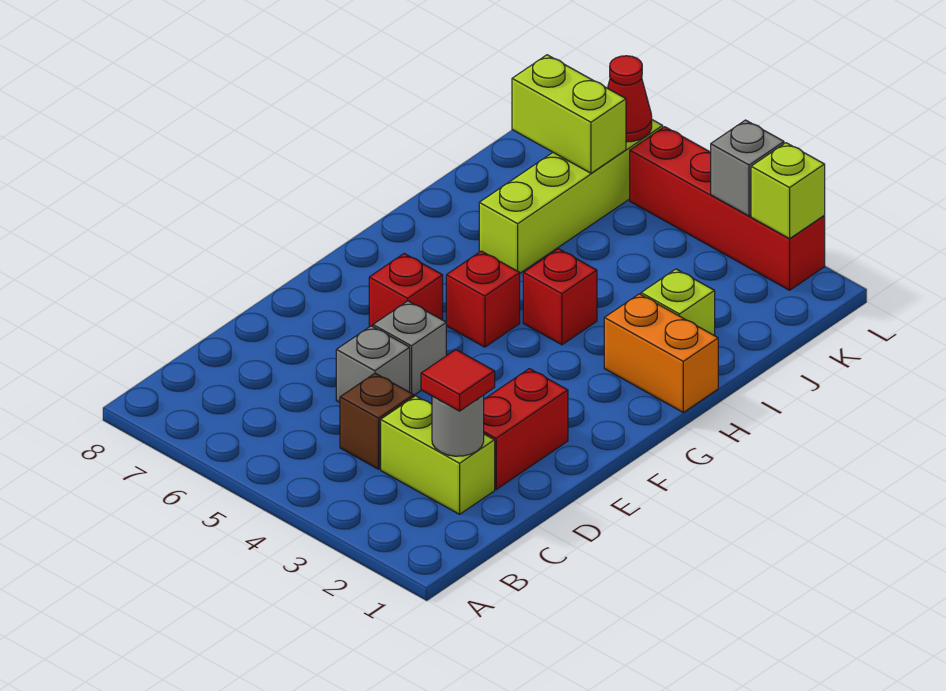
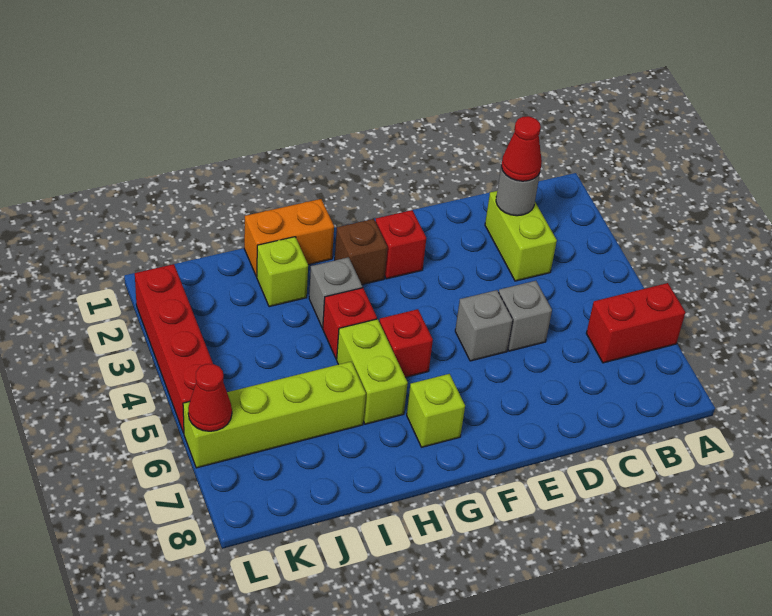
red 1x1 tile [421,350,495,411] -> red 1x1 cone [501,116,542,181]
brown 1x1 brick [340,373,414,469] -> brown 1x1 brick moved to [335,219,387,285]
red 1x2 brick [484,369,568,489] -> red 1x2 brick moved to [586,283,685,363]
red 1x1 brick [369,254,443,327] -> red 1x1 brick moved to [375,210,426,279]
orange 1x2 brick [604,294,718,412] -> orange 1x2 brick turned to [244,199,334,277]
lime 1x2 brick [512,55,626,173] -> lime 1x2 brick moved to [337,319,408,424]
lime 1x1 brick [751,143,825,239] -> lime 1x1 brick moved to [407,374,465,447]
grey 1x1 brick [711,120,784,216] -> grey 1x1 brick moved to [309,257,362,328]

